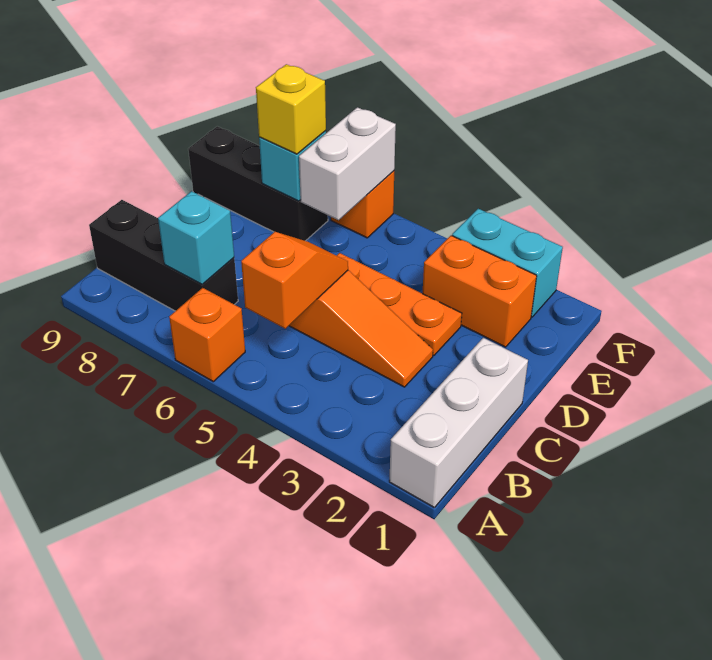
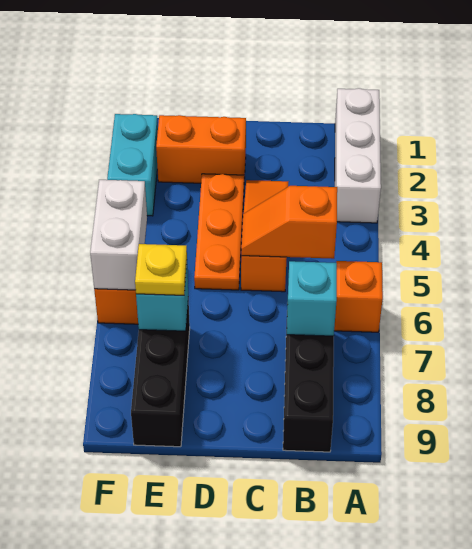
white 1x3 brick [389,338,528,508] -> white 1x3 brick turned to [335,88,381,223]
orange 1x2 brick [422,236,537,347] -> orange 1x2 brick turned to [156,115,246,183]
white 1x2 brick [299,107,396,220] -> white 1x2 brick turned to [90,180,147,290]
yellow 1x1 brick [256,64,326,154] -> yellow 1x1 plate [135,244,187,295]

